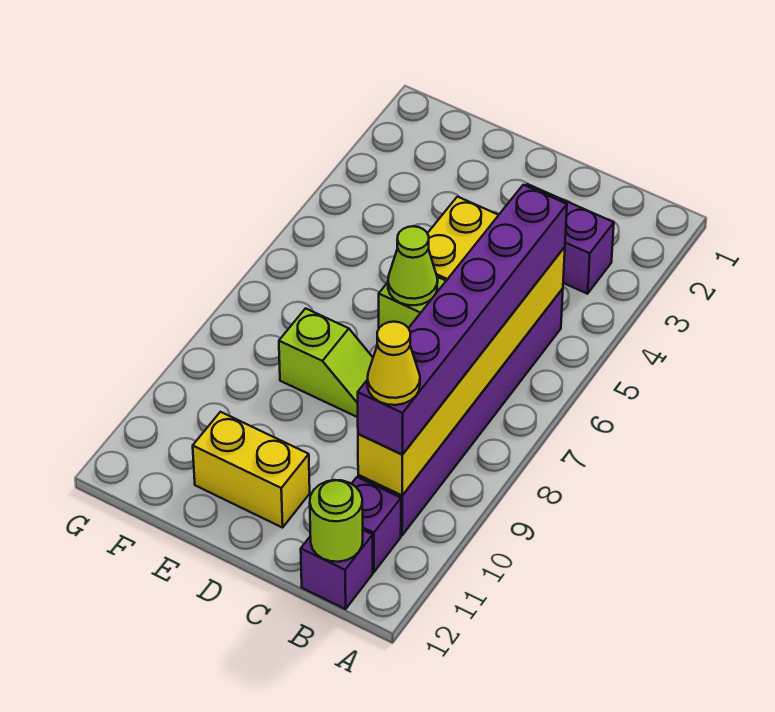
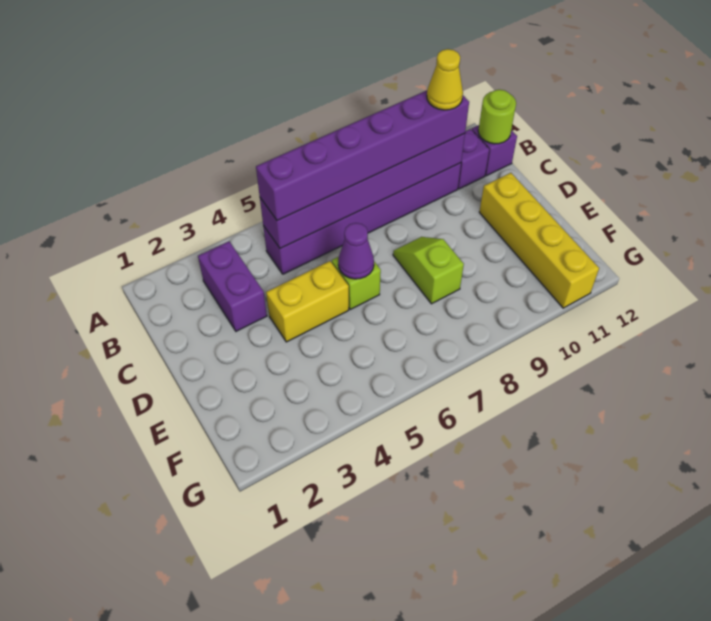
yellow 1x6 brick [358,247,565,495] -> purple 1x6 brick [260,134,465,249]
lime 1x1 cone [388,226,438,305] -> purple 1x1 cone [338,223,374,279]
yellow 1x2 brick [193,412,310,528] -> yellow 1x4 brick [479,173,599,308]

